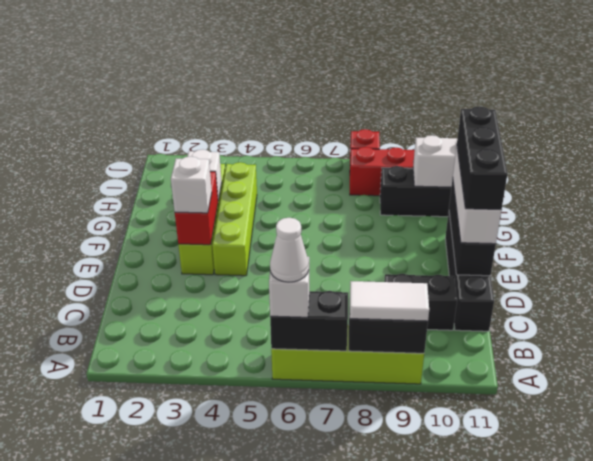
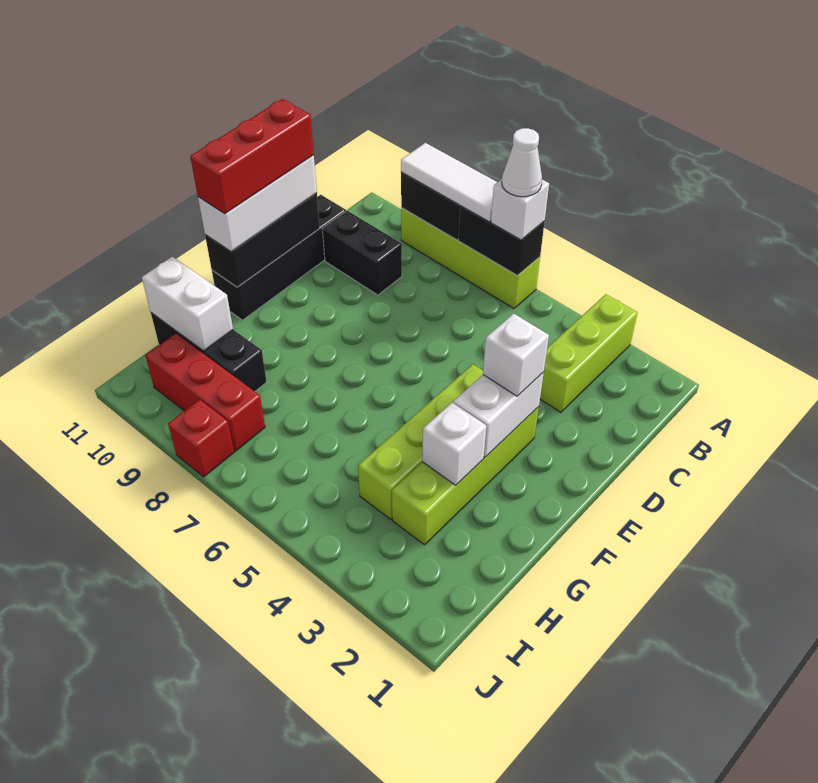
none -> lime 1x3 brick [540,294,637,412]
white 1x2 tile [350,281,429,321] -> white 1x3 tile [401,143,497,222]
black 1x3 brick [457,106,508,210] -> red 1x3 brick [190,99,314,214]
red 1x2 brick [175,172,218,245] -> white 1x2 brick [453,372,544,457]

